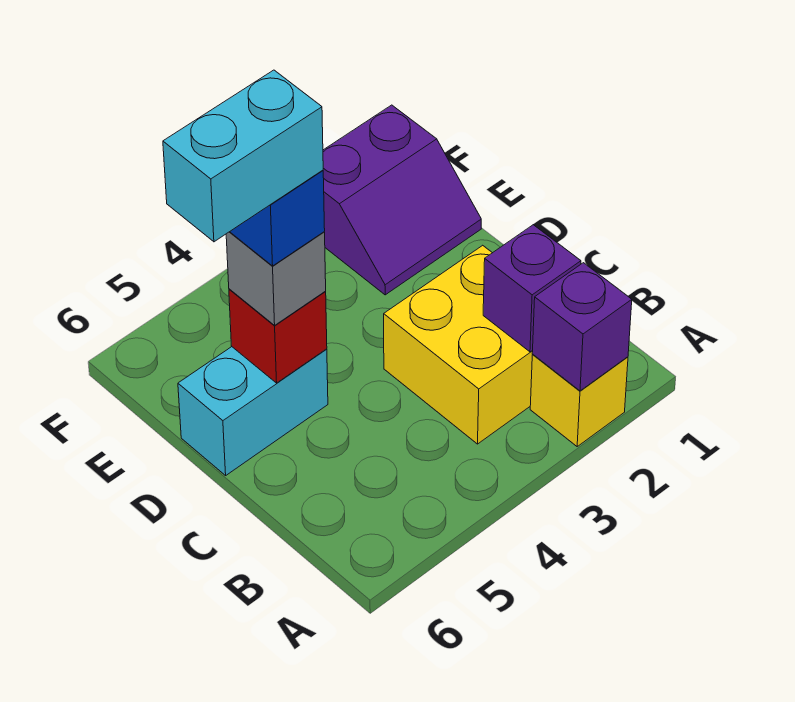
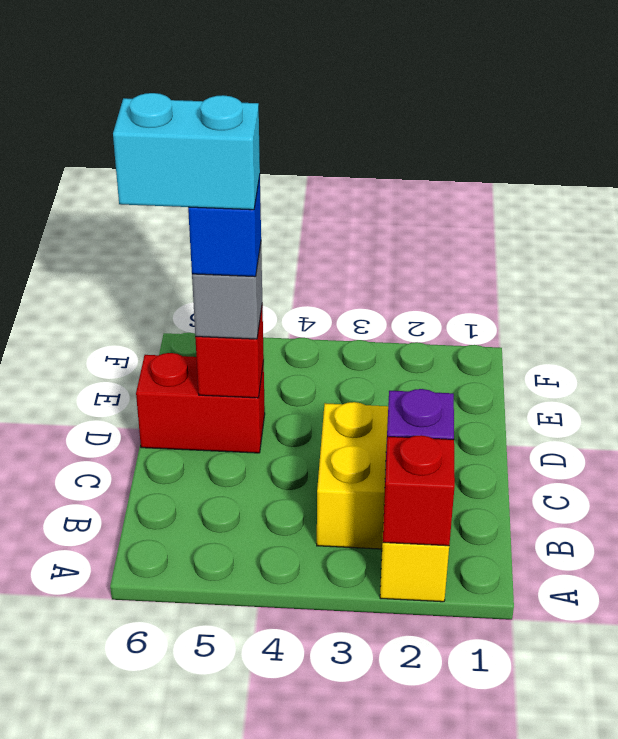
purple 1x1 brick [532,263,632,391] -> red 1x1 brick [383,435,455,546]
cyan 1x2 brick [178,347,328,475] -> red 1x2 brick [136,353,265,453]
purple 2x2 slope [323,105,481,295] -> none

